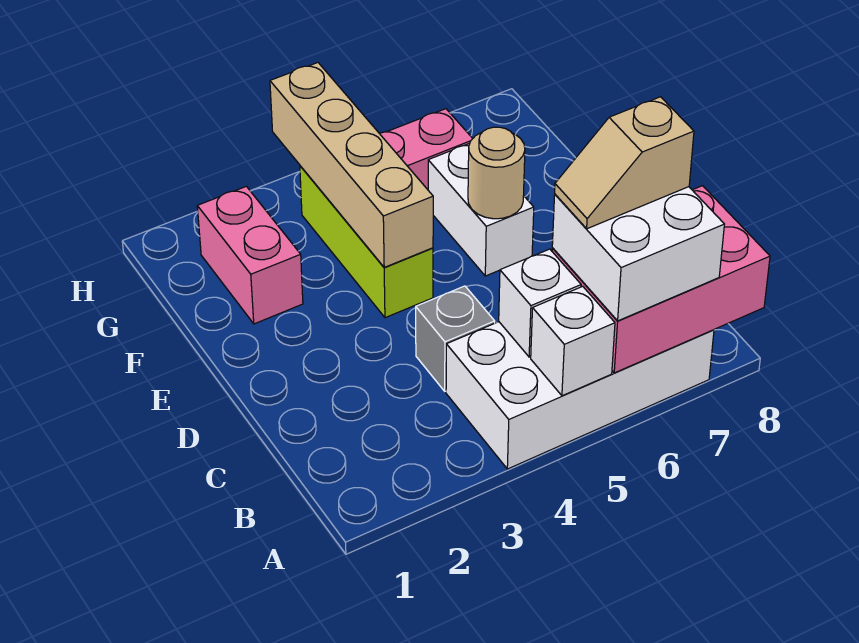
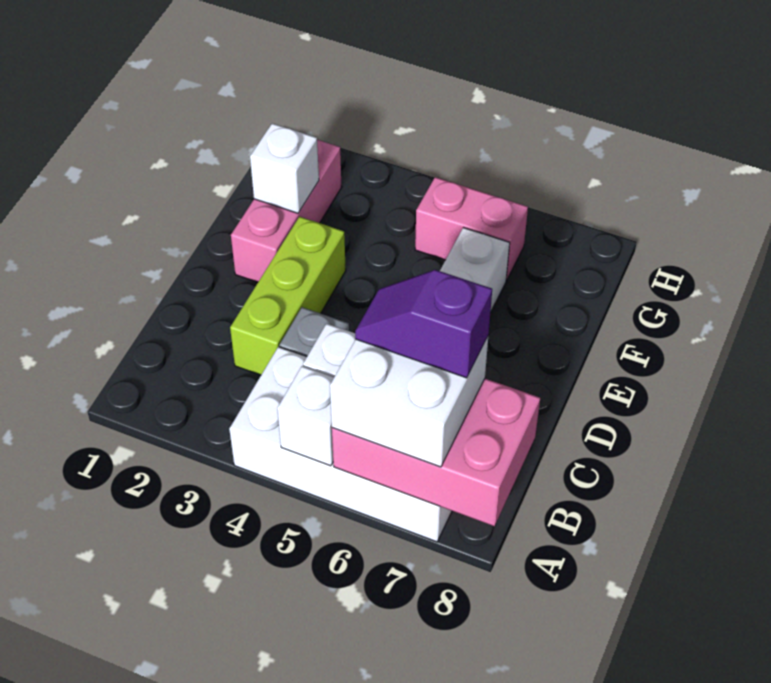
tan 1x2 slope [555,97,694,229] -> purple 1x2 slope [355,270,492,378]
lime 1x3 brick [300,166,433,318] -> lime 1x3 brick moved to [230,217,346,375]
tan 1x4 brick [270,63,433,267] -> none
tan 1x1 round brick [468,127,525,219] -> none
pink 1x2 brick [197,186,303,324] -> pink 1x3 brick [231,140,342,282]
none -> white 1x1 brick [250,123,319,213]

